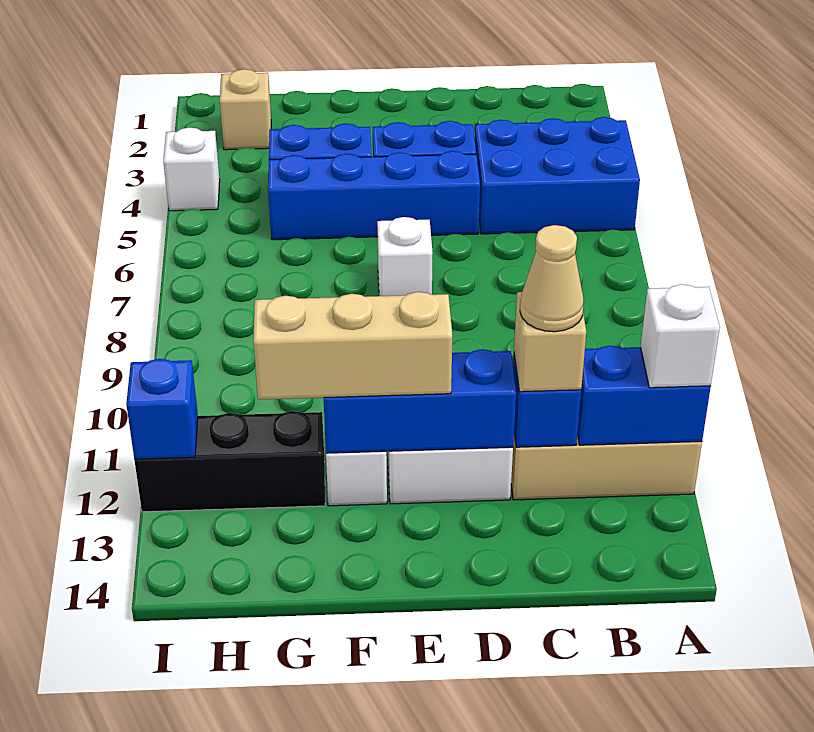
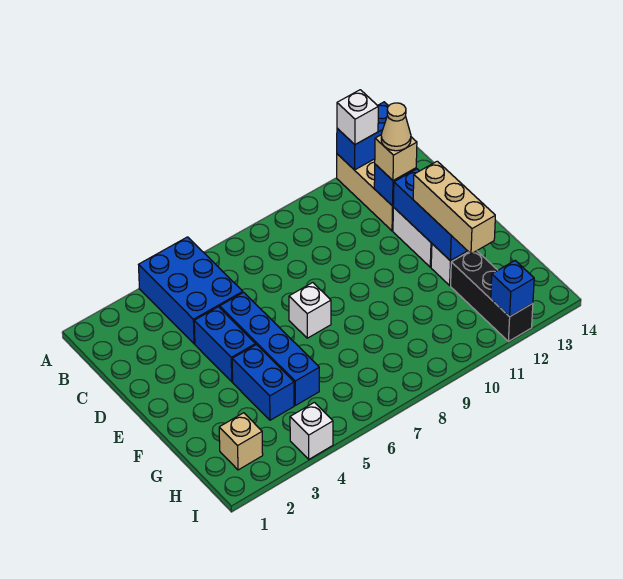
blue 1x2 brick [577,346,711,445] -> blue 1x2 brick turned to [337,102,388,170]

